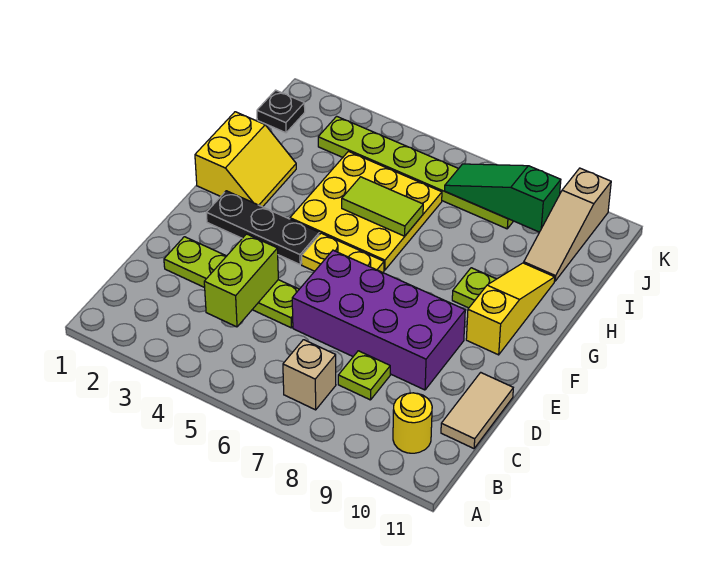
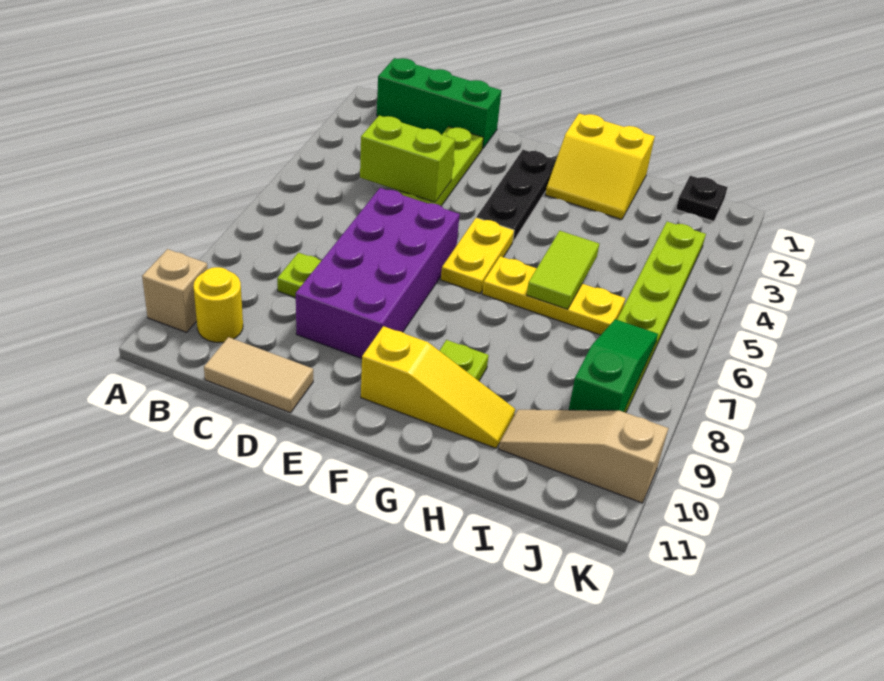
none -> green 1x3 brick [377,58,502,149]
tan 1x1 brick [283,340,336,410] -> tan 1x1 brick moved to [142,249,207,332]
yellow 3x3 plate [290,151,442,270] -> yellow 1x3 plate [482,256,625,335]

